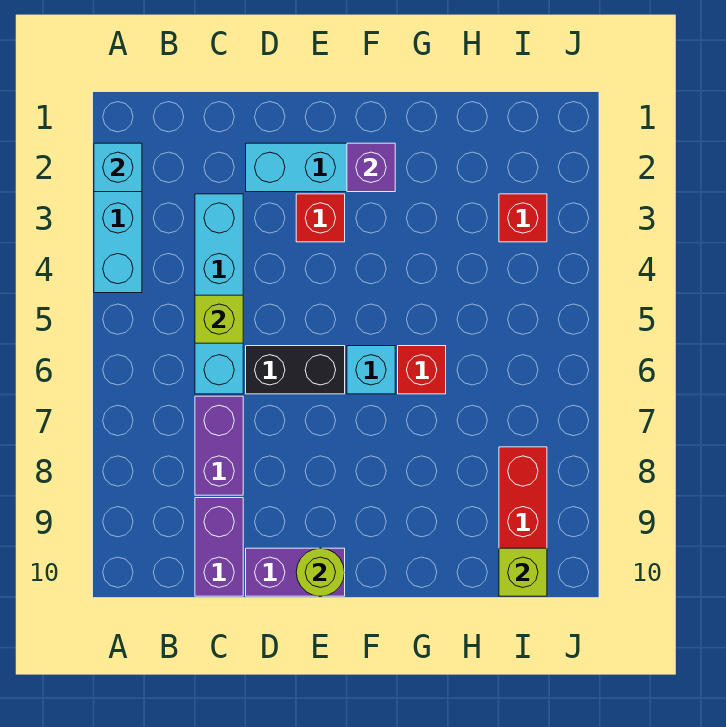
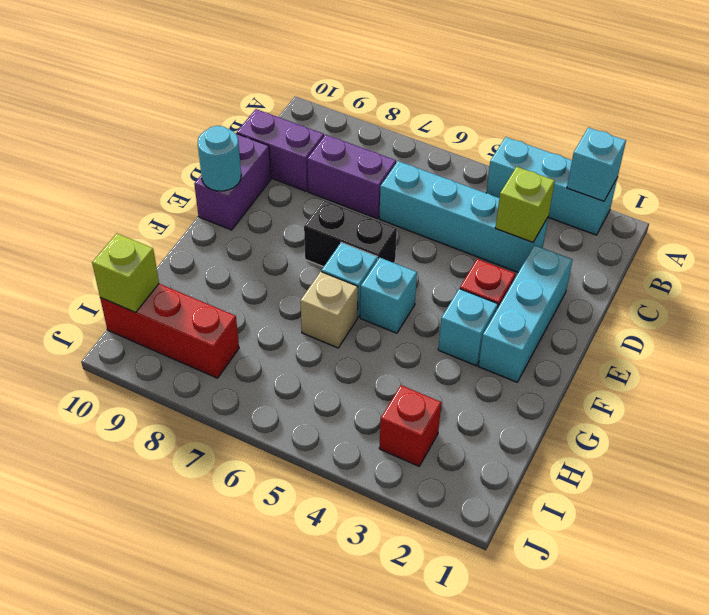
lime 1x1 brick [195,295,243,343] -> lime 1x1 brick moved to [495,167,555,242]
black 1x2 brick [246,346,345,394] -> black 1x2 brick turned to [304,200,397,267]
lime 1x1 round brick [296,548,345,596] -> cyan 1x1 round brick [198,126,241,191]
purple 1x1 brick [347,143,395,192] -> none
none -> cyan 1x1 brick [438,289,498,366]
none -> cyan 1x1 brick [360,258,417,333]
red 1x1 brick [398,346,446,394] -> tan 1x1 brick [300,272,358,348]

